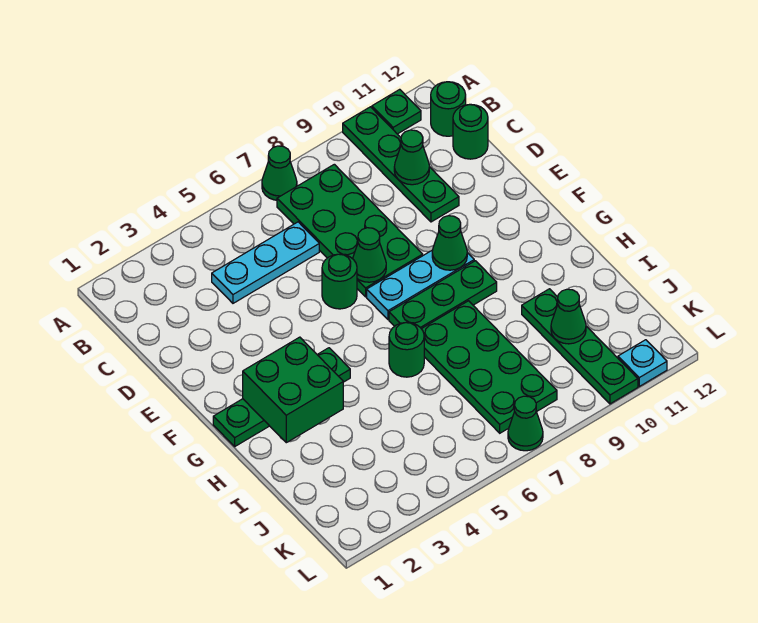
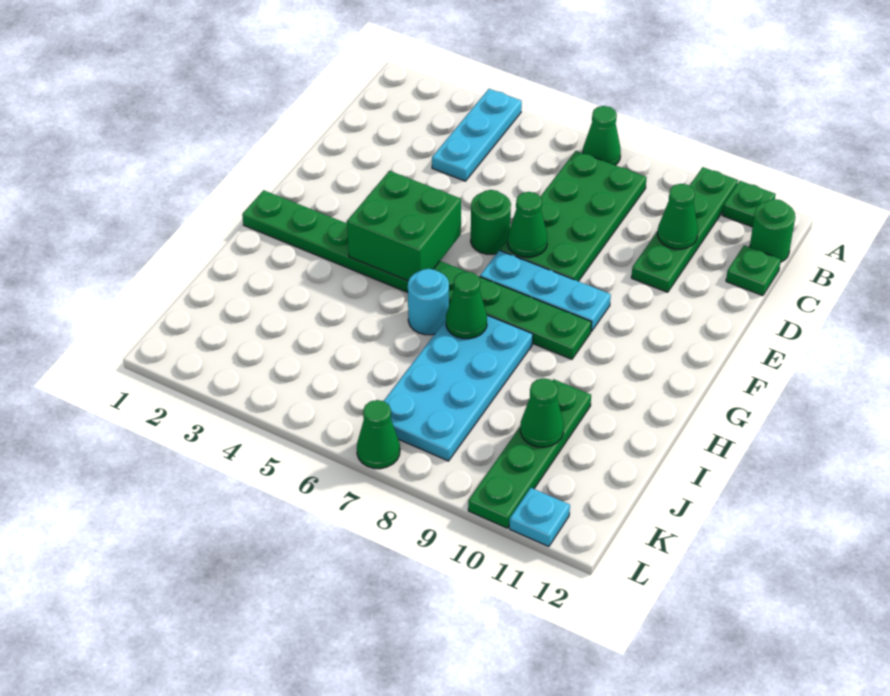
cyan 1x3 plate [212,222,319,303] -> cyan 1x3 plate turned to [432,89,522,181]
green 1x1 round brick [453,104,488,159] -> green 1x1 plate [726,245,781,296]
green 1x1 cone [432,216,467,270] -> green 1x1 cone moved to [446,272,487,339]
green 1x4 plate [213,348,350,446] -> green 1x6 plate [242,190,466,304]
green 2x2 brick [243,337,343,443] -> green 2x2 brick moved to [347,171,461,281]
green 1x1 round brick [389,322,424,377] -> cyan 1x1 round brick [408,269,449,335]
green 2x4 plate [422,301,557,433] -> cyan 2x4 plate [384,315,533,461]

